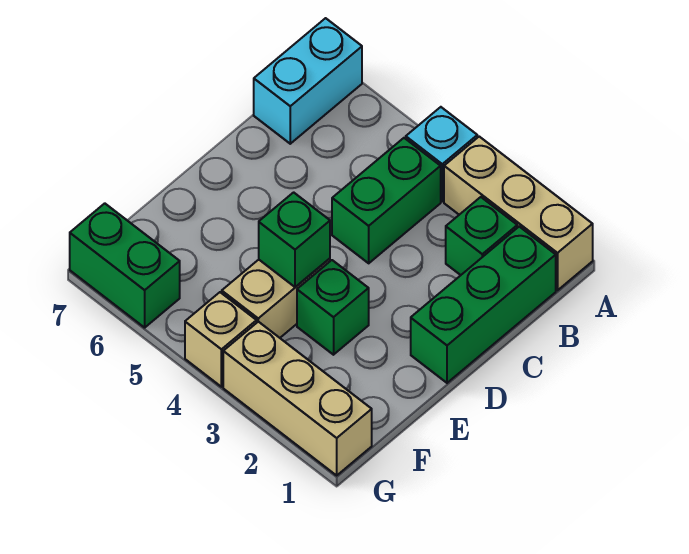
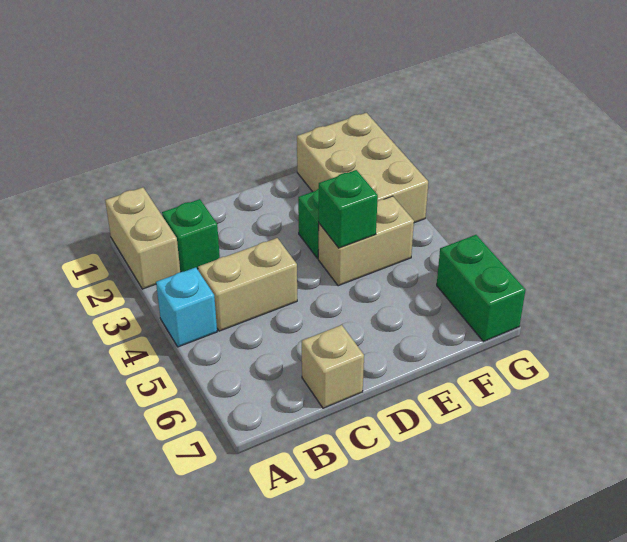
tan 1x3 brick [444,137,593,290] -> tan 1x2 brick [105,187,180,289]
cyan 1x2 brick [254,18,362,144] -> none
green 1x3 brick [411,227,556,383] -> none
green 1x2 brick [332,138,441,263] -> tan 1x2 brick [198,238,297,331]
tan 1x3 brick [223,322,372,475] -> tan 2x3 brick [297,113,428,223]
tan 1x1 brick [185,292,257,387] -> tan 1x1 brick moved to [302,325,364,408]

